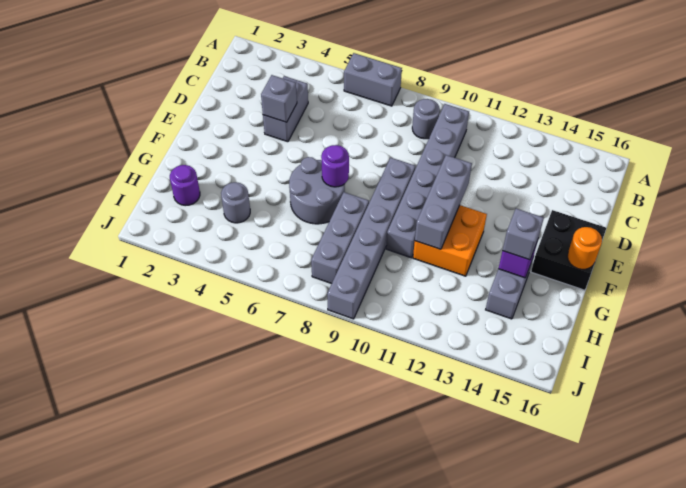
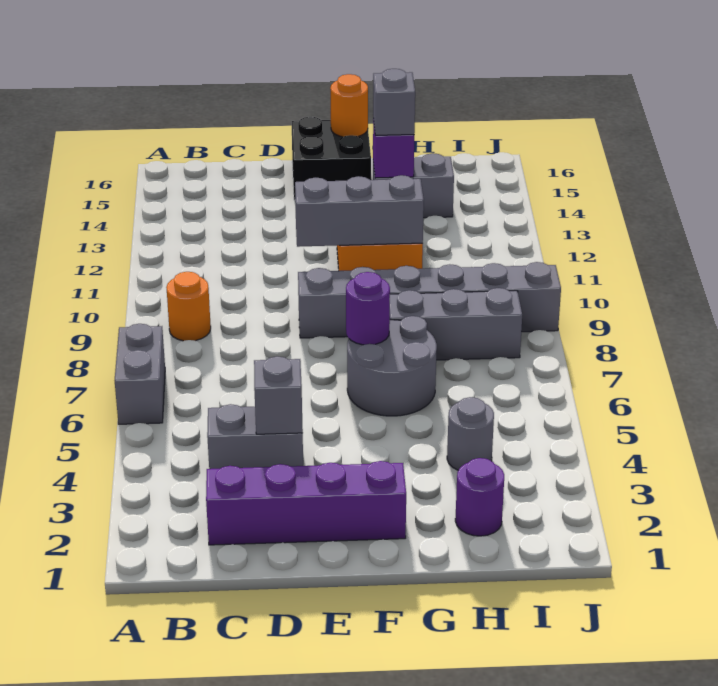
grey 1x1 round brick [412,99,440,139] -> orange 1x1 round brick [166,272,211,341]
grey 1x6 brick [386,104,469,258] -> none
none -> purple 1x4 brick [206,461,406,545]

